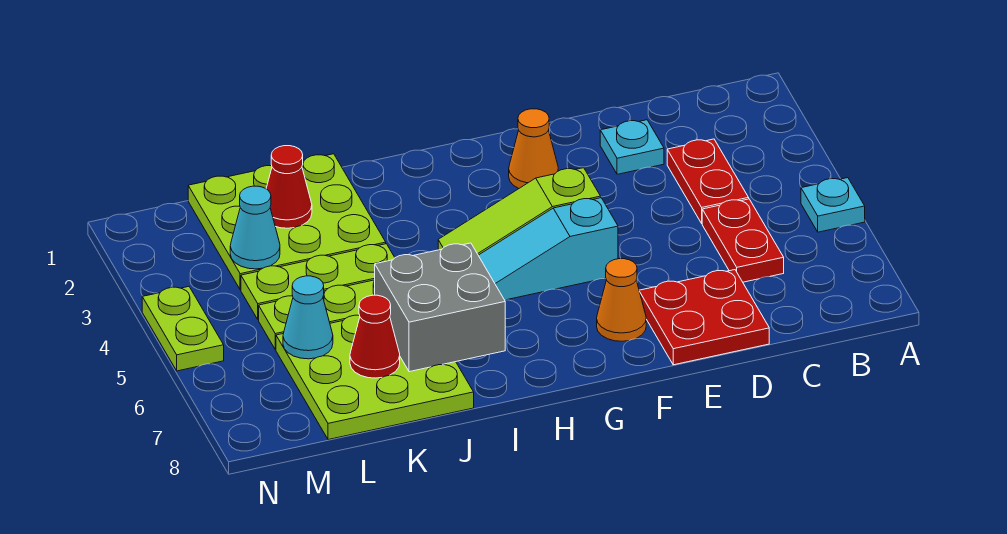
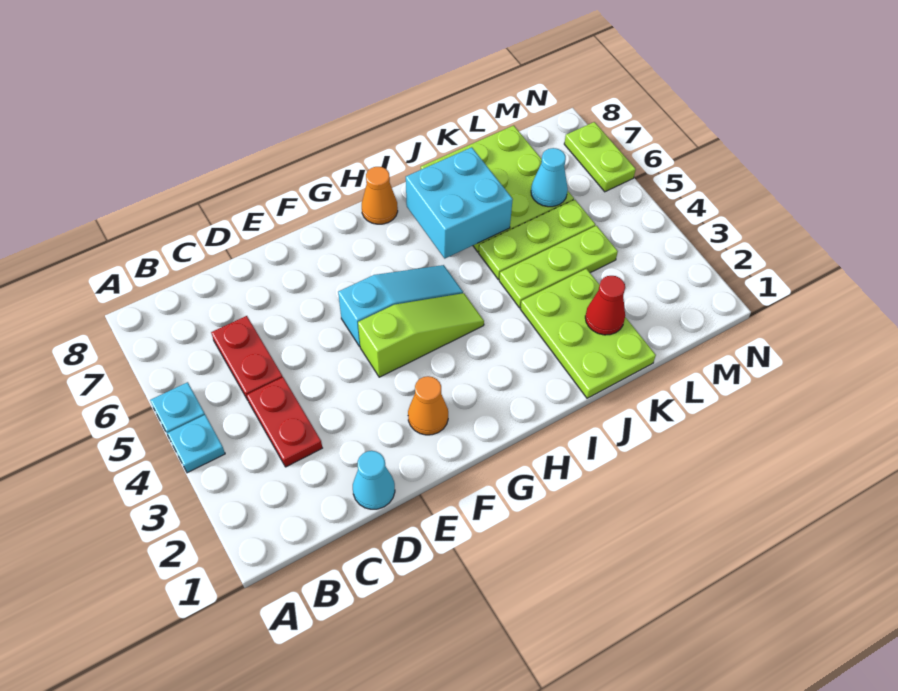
cyan 1x1 plate [600,120,664,174] -> cyan 1x1 plate moved to [167,415,225,473]
red 2x2 plate [639,270,769,365] -> none
orange 1x1 cone [597,259,646,341] -> orange 1x1 cone moved to [362,167,398,224]
grey 2x2 brick [375,243,505,372] -> cyan 2x2 brick [406,147,513,258]
lime 3x3 plate [188,154,386,290] -> lime 2x3 plate [520,269,656,398]
red 1x1 cone [350,295,400,378] -> none
cyan 1x1 cone [230,186,280,269] -> cyan 1x1 cone moved to [353,451,395,509]
lime 1x2 plate [142,287,224,371] -> lime 1x2 plate moved to [564,122,636,192]

